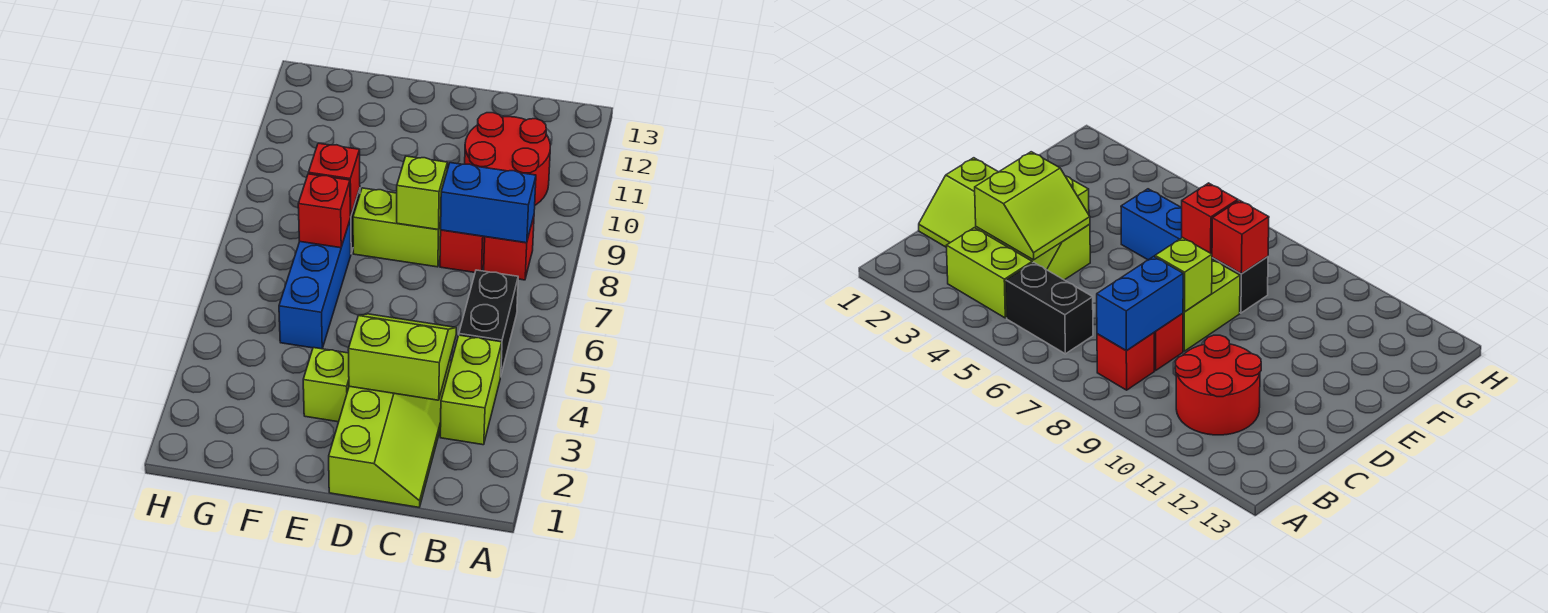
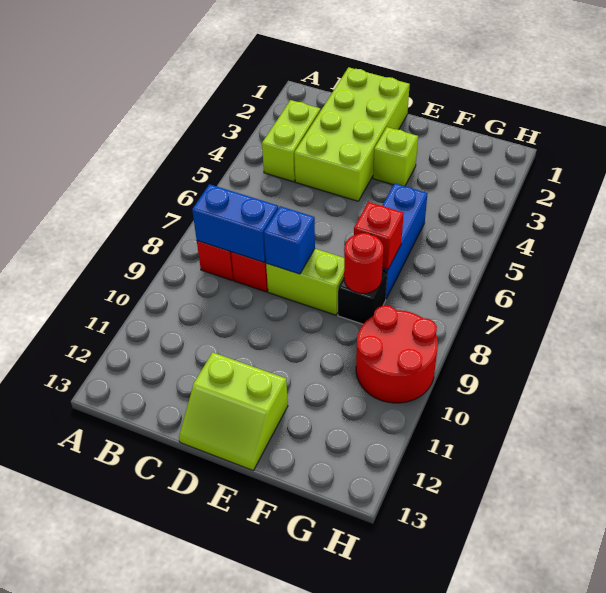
black 1x2 brick [459,270,518,377] -> none
red 2x2 round brick [465,113,550,205] -> red 2x2 round brick moved to [356,306,438,403]
lime 2x4 slope [329,360,452,507] -> lime 2x4 brick [294,67,410,201]
lime 2x2 slope [348,314,456,400] -> lime 2x2 slope moved to [179,352,288,470]
lime 1x1 brick [397,156,447,229] -> blue 1x1 brick [264,206,315,274]
red 1x1 brick [308,143,360,216] -> red 1x1 round brick [344,233,383,294]

